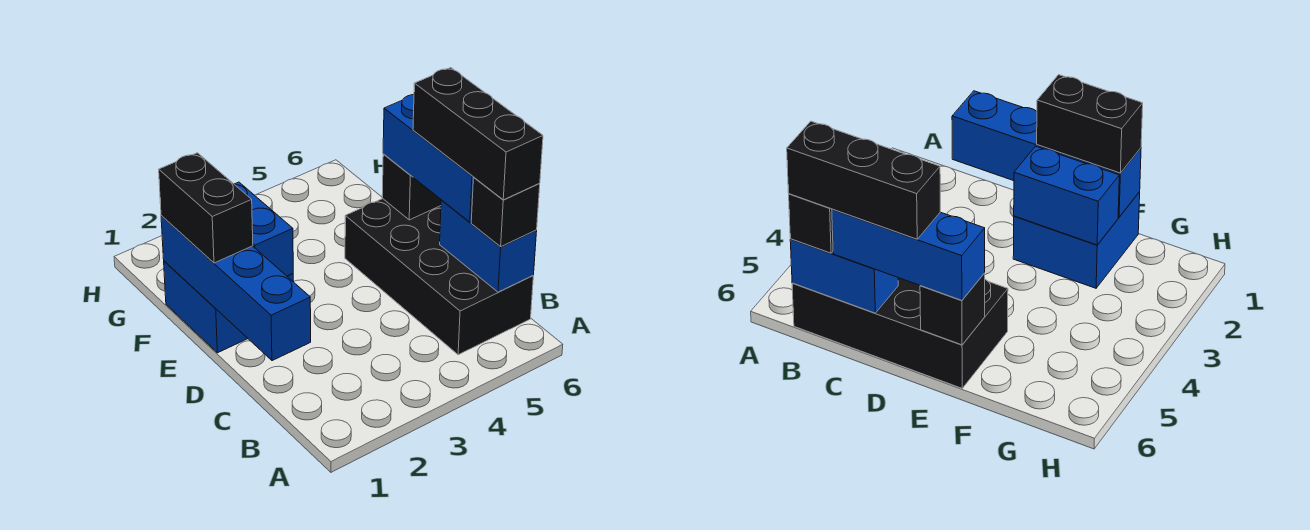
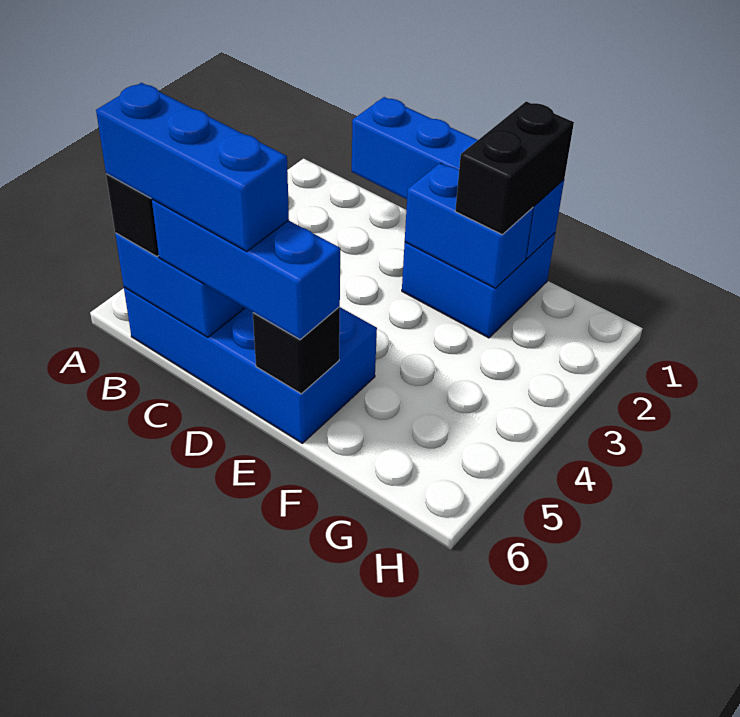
black 2x4 brick [345,199,533,355] -> blue 2x4 brick [124,287,377,443]
black 1x3 brick [413,68,543,200] -> blue 1x3 brick [96,83,289,252]
black 1x2 brick [159,153,253,263] -> black 1x2 brick turned to [455,101,574,234]

